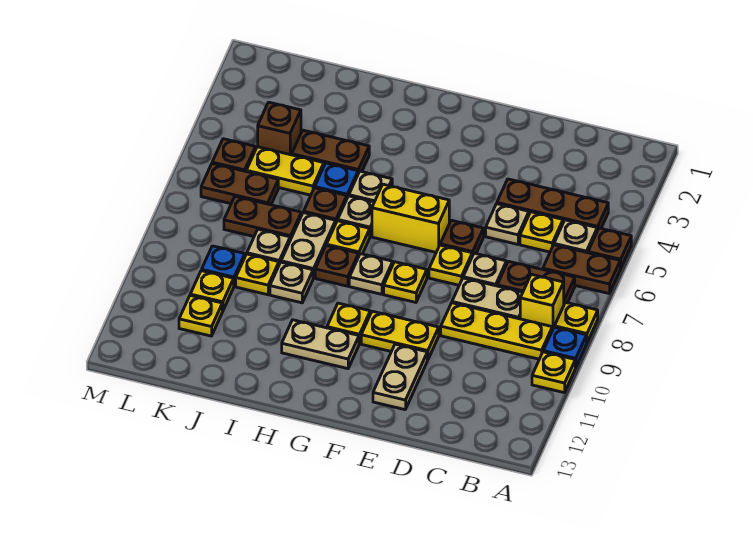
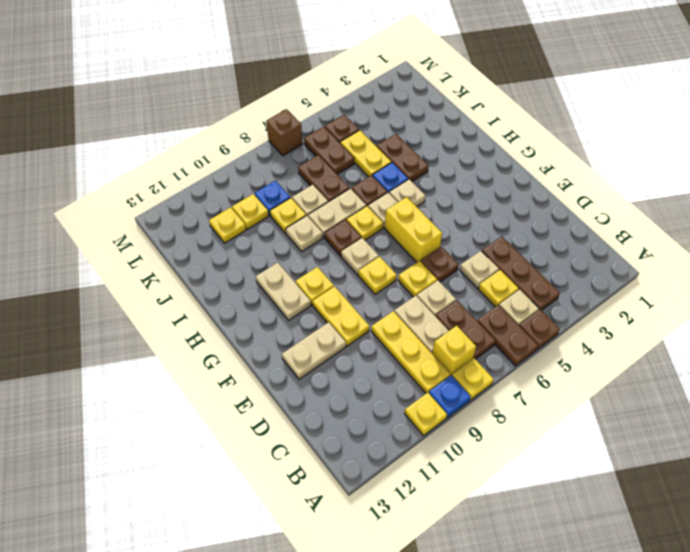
brown 1x1 brick [258,102,301,155] -> brown 1x1 brick moved to [266,109,303,156]

